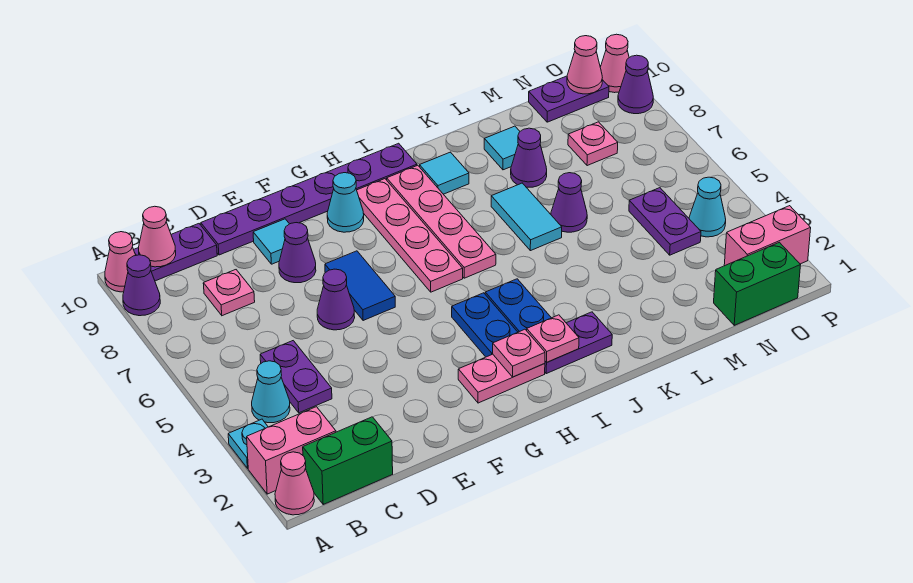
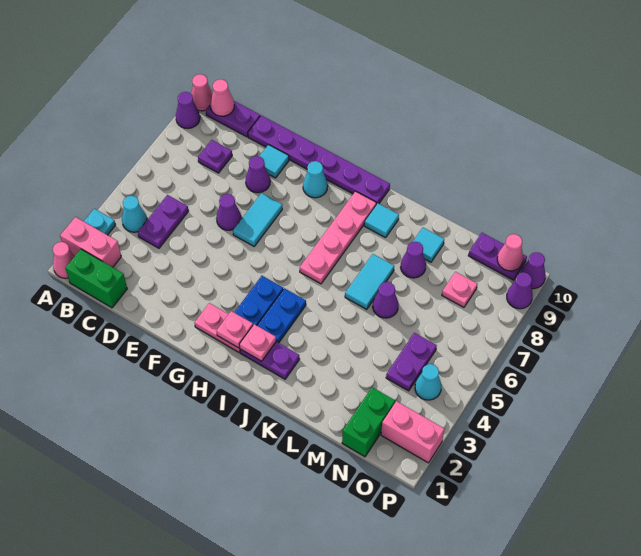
pink 1x1 plate [203,270,255,316] -> purple 1x1 plate [198,140,232,173]
blue 1x2 tile [325,251,395,321] -> cyan 1x2 tile [233,193,282,246]
pink 1x4 plate [357,179,463,292] -> none
green 1x2 brick [714,242,800,325] -> green 1x2 brick turned to [342,387,395,457]
pink 1x1 cone [600,34,629,93] -> purple 1x1 cone [520,252,545,289]

